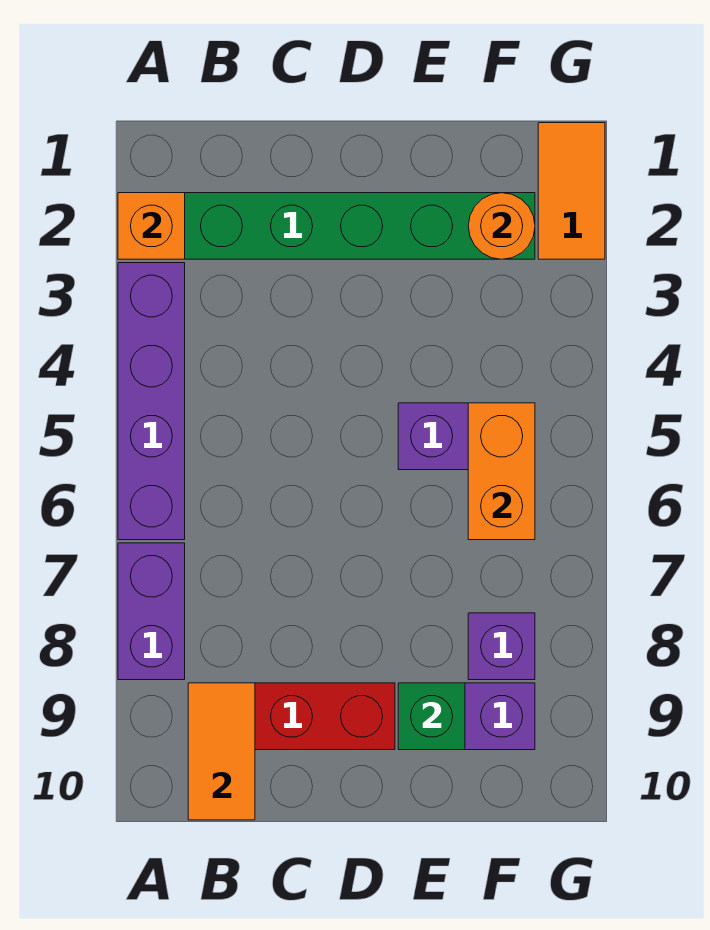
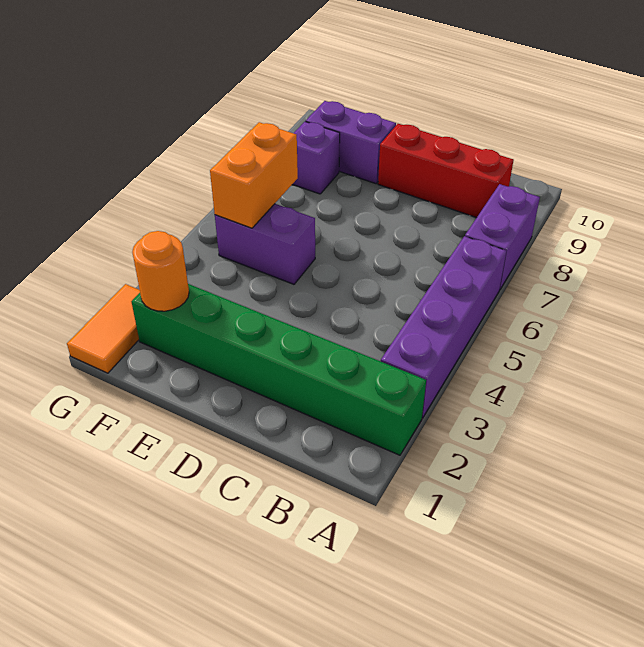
orange 1x1 brick [118,193,185,259] -> none
orange 1x2 tile [188,683,255,820] -> none
green 1x1 brick [398,683,465,750] -> none

